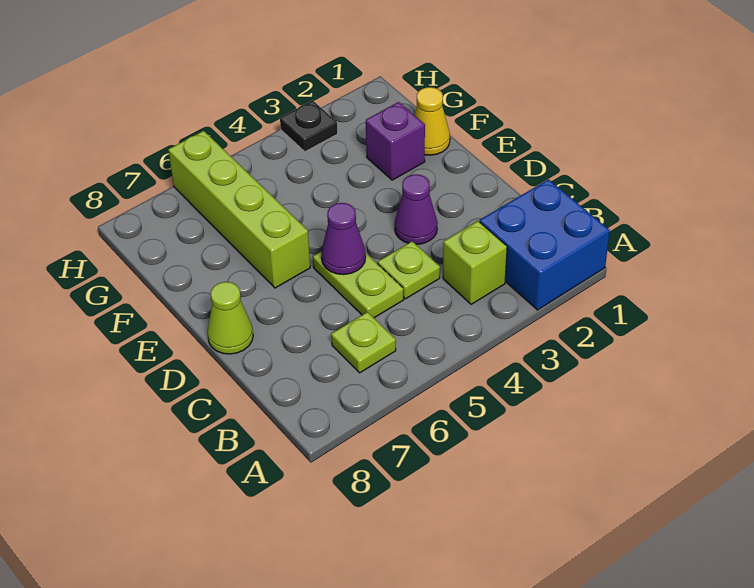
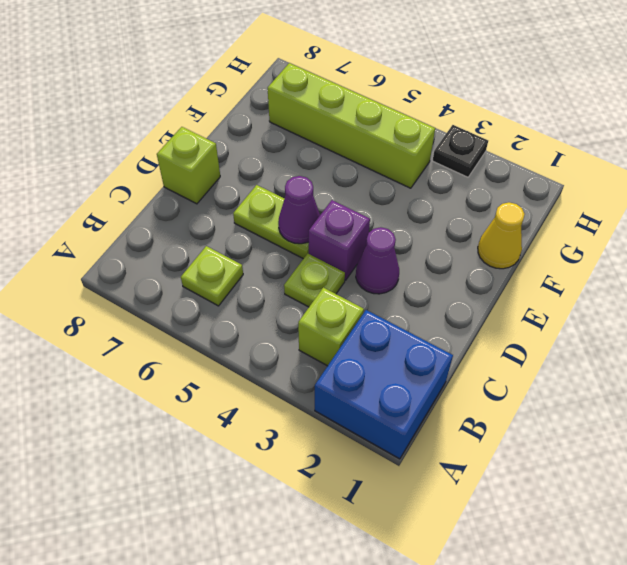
lime 1x2 plate [313,252,404,318] -> lime 1x2 plate turned to [233,185,309,259]
lime 1x1 cone [207,282,253,354] -> lime 1x1 brick [157,127,220,204]
lime 1x4 brick [168,131,310,288] -> lime 1x4 brick turned to [268,63,435,188]
purple 1x1 brick [366,102,425,180] -> purple 1x1 brick moved to [309,200,370,280]

